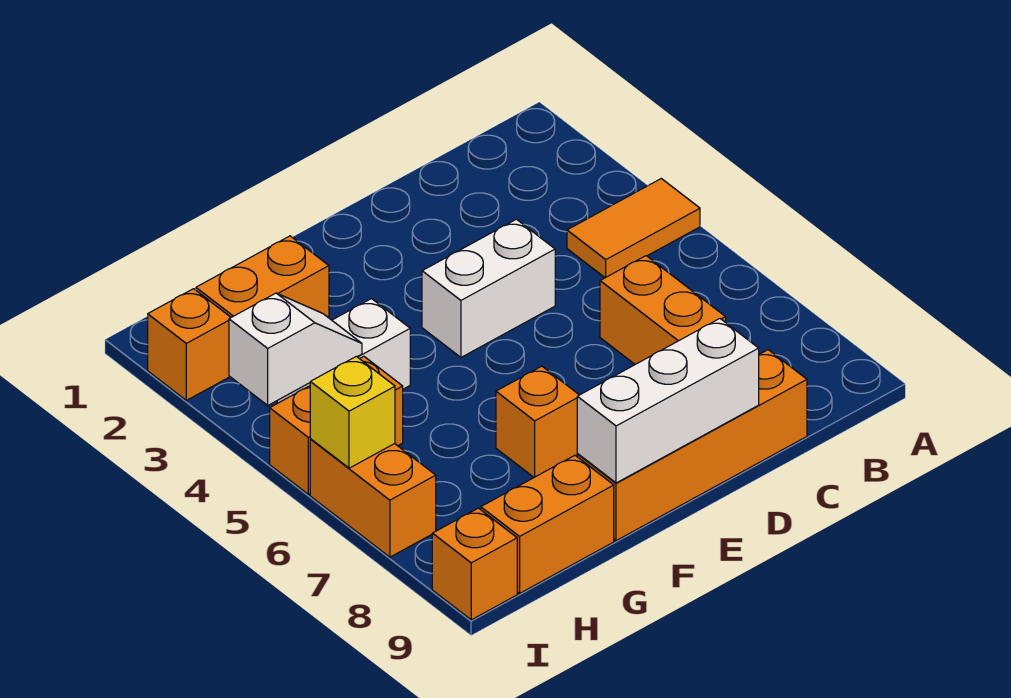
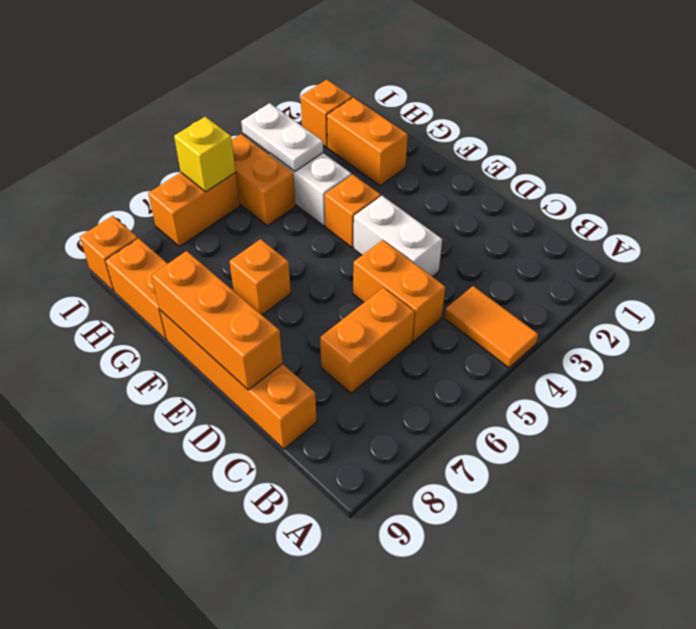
none -> orange 1x2 brick [353,240,445,342]
white 1x3 brick [577,319,759,483] -> orange 1x3 brick [151,251,283,390]
none -> orange 1x1 brick [325,175,381,248]
white 1x2 slope [229,293,362,405] -> white 1x2 plate [241,103,323,171]

